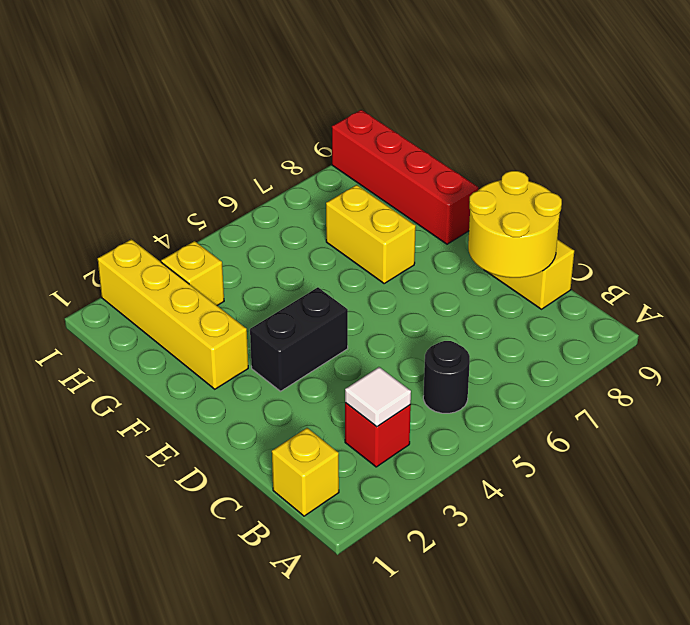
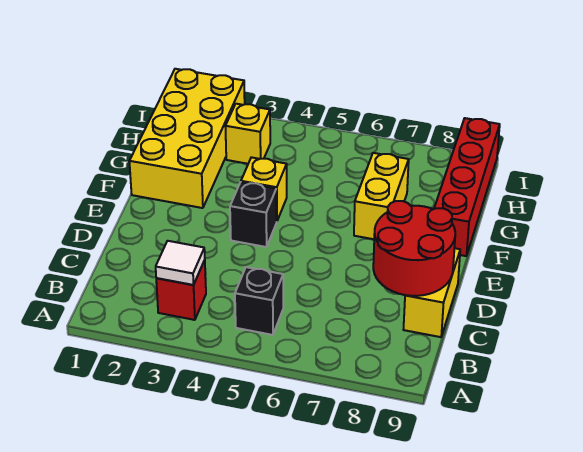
yellow 1x1 brick [272,428,339,516] -> yellow 1x1 brick moved to [241,157,287,221]
black 1x1 round brick [423,341,470,413] -> black 1x1 brick [235,267,283,335]
yellow 2x2 round brick [468,171,562,278] -> red 2x2 round brick [373,201,455,296]
black 1x2 brick [250,287,348,391] -> black 1x1 brick [230,182,277,247]
yellow 1x4 brick [98,239,248,389] -> yellow 2x4 brick [129,69,245,208]

